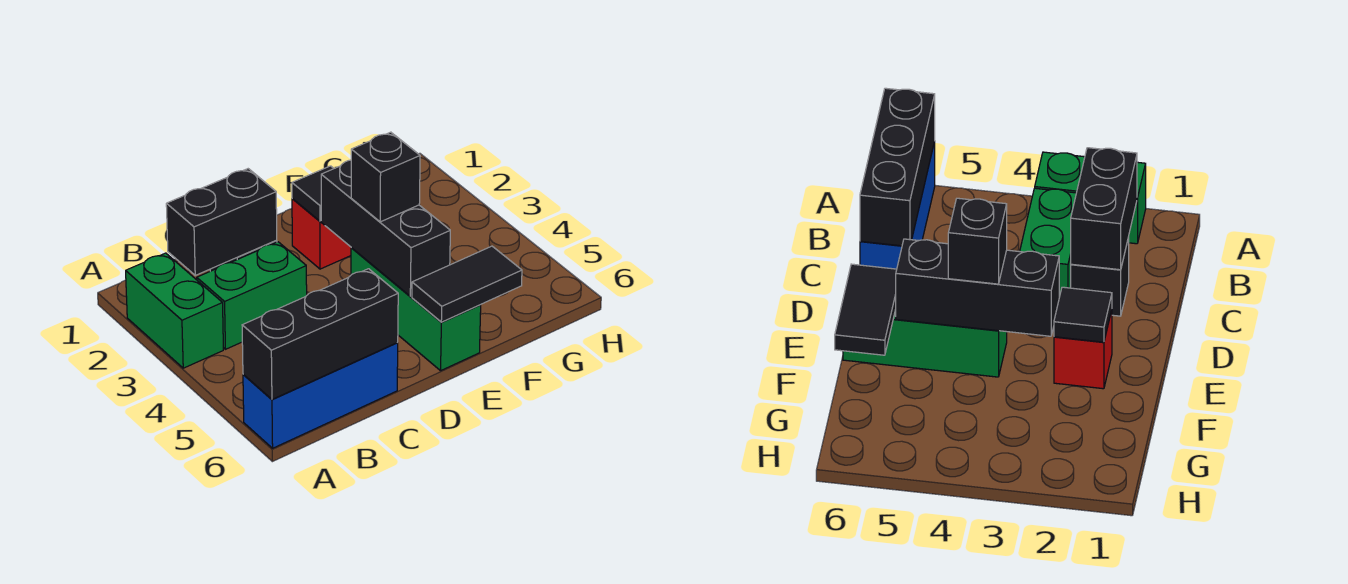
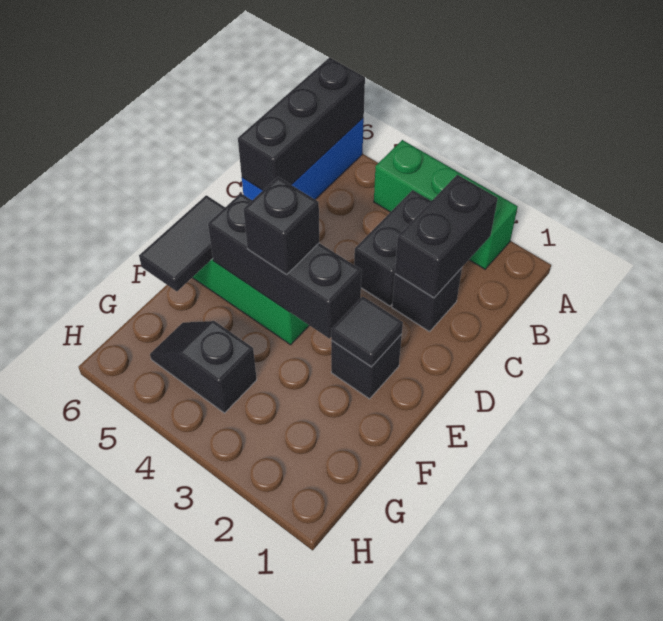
green 1x2 brick [126,253,223,368] -> green 1x3 brick [374,140,518,269]
green 1x2 brick [197,242,307,349] -> black 1x2 brick [354,190,431,306]
red 1x1 brick [292,199,351,269] -> black 1x1 brick [331,334,402,399]
none -> black 1x2 slope [150,321,257,413]

